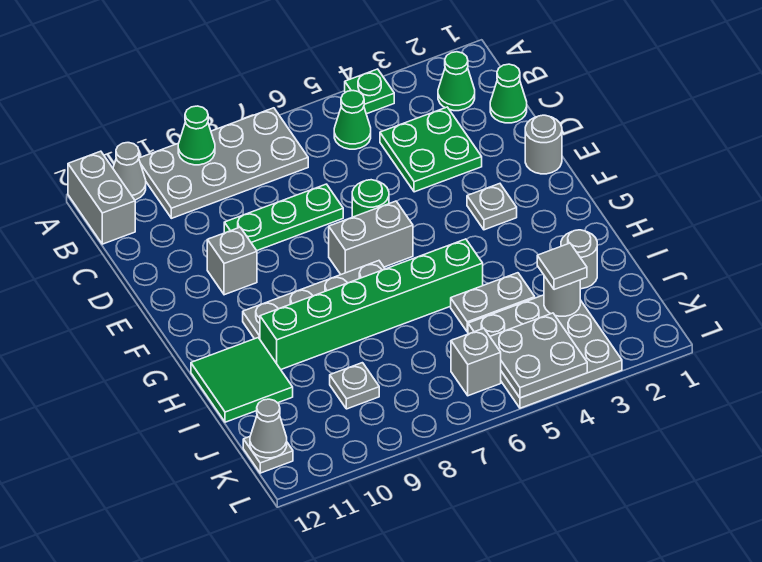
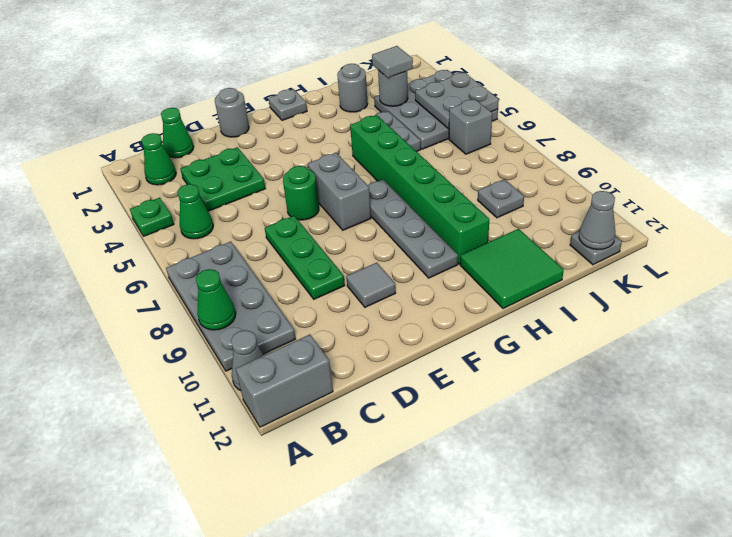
grey 1x1 brick [207,227,257,295] -> grey 1x1 tile [346,263,396,307]
grey 1x1 plate [467,184,517,230] -> grey 1x1 plate moved to [269,89,307,121]

